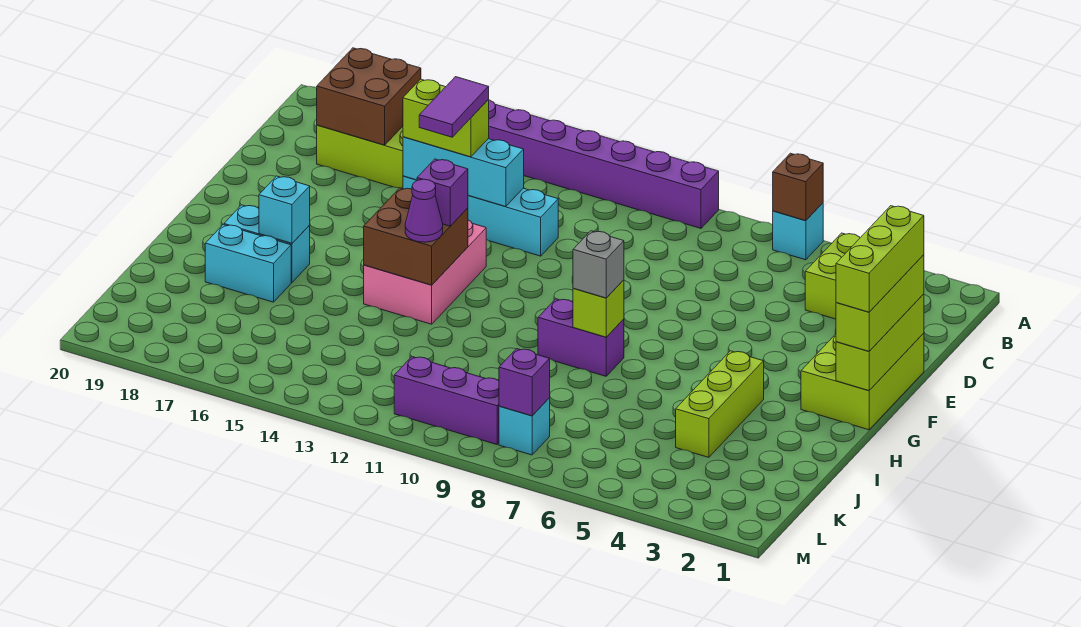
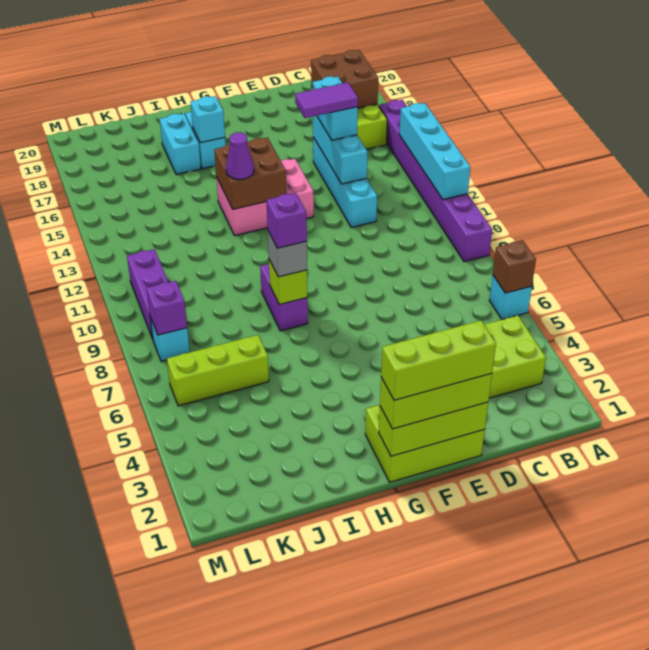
none -> cyan 1x4 brick [399,103,470,200]
lime 1x2 brick [403,79,489,157] -> cyan 1x2 brick [313,77,358,140]
purple 1x1 brick [417,159,468,226] -> purple 1x1 brick moved to [266,193,307,248]
lime 1x3 brick [676,351,764,457] -> lime 1x3 brick moved to [167,335,269,406]

